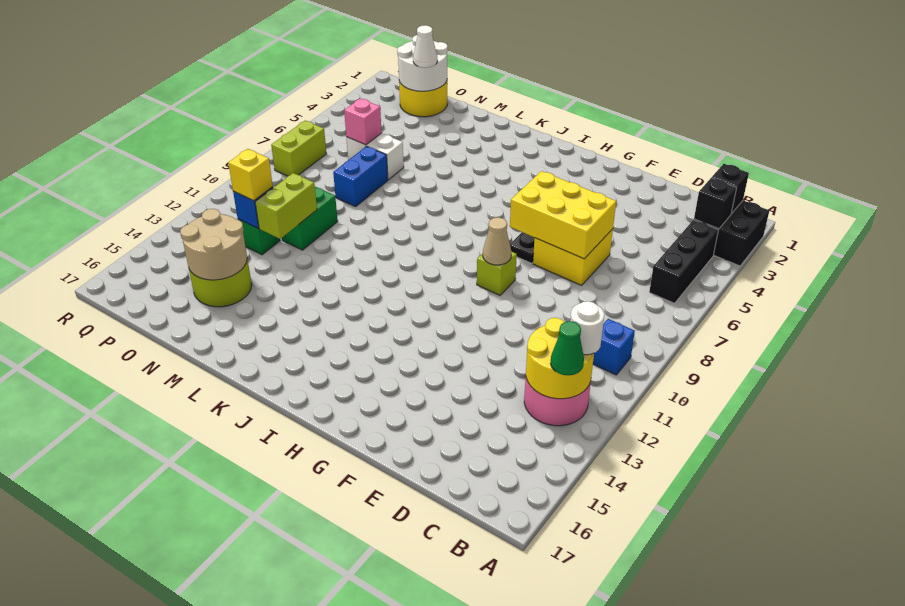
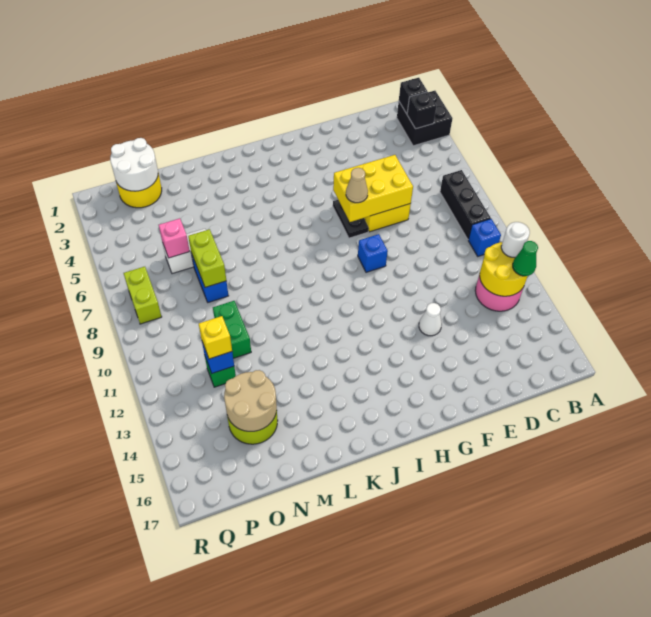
black 1x3 brick [649,220,718,303] -> black 1x3 brick moved to [440,170,491,239]
lime 1x1 brick [477,251,517,295] -> blue 1x1 brick [358,234,388,272]
tan 1x1 cone [483,217,511,265] -> tan 1x1 cone moved to [346,168,368,203]
lime 1x2 brick [255,173,317,239] -> lime 1x2 brick moved to [188,229,226,287]
white 1x1 cone [413,25,437,68] -> white 1x1 cone moved to [419,303,442,336]

